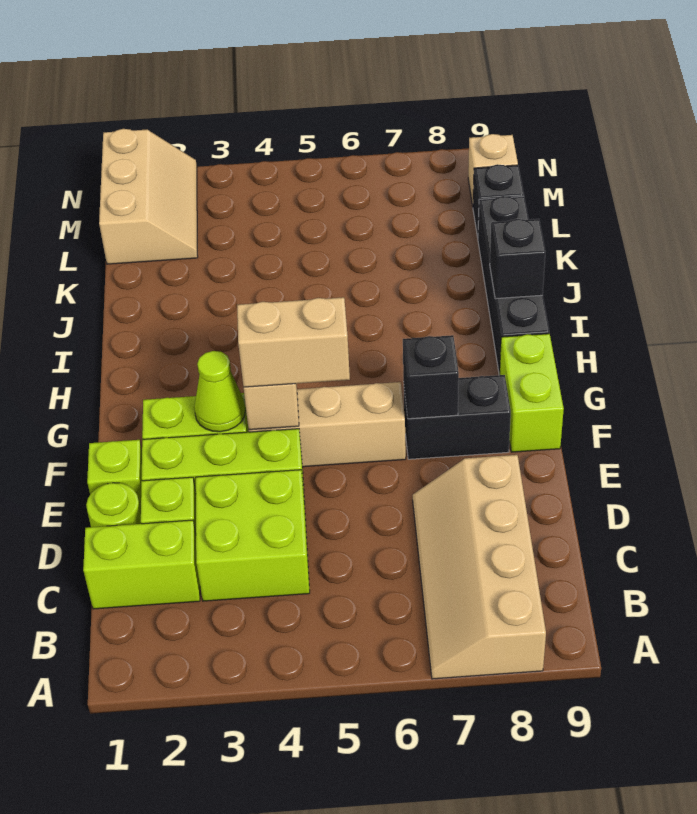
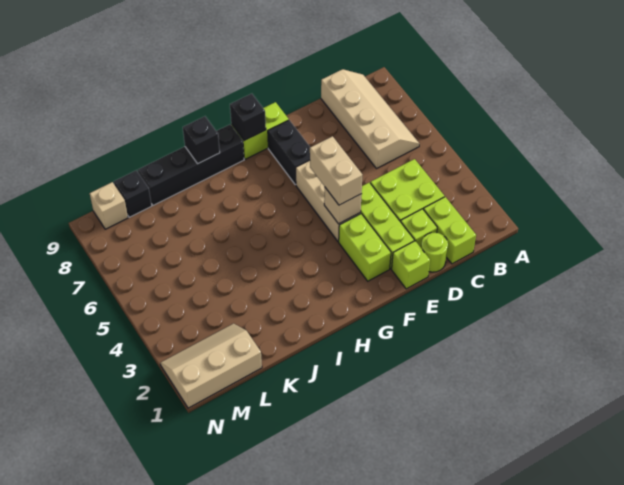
tan 2x4 slope [413,455,546,679] -> tan 2x4 slope turned to [321,69,419,168]
lime 1x1 cone [194,351,245,432] -> none
black 1x1 brick [403,335,459,419] -> black 1x1 brick moved to [230,94,266,141]

